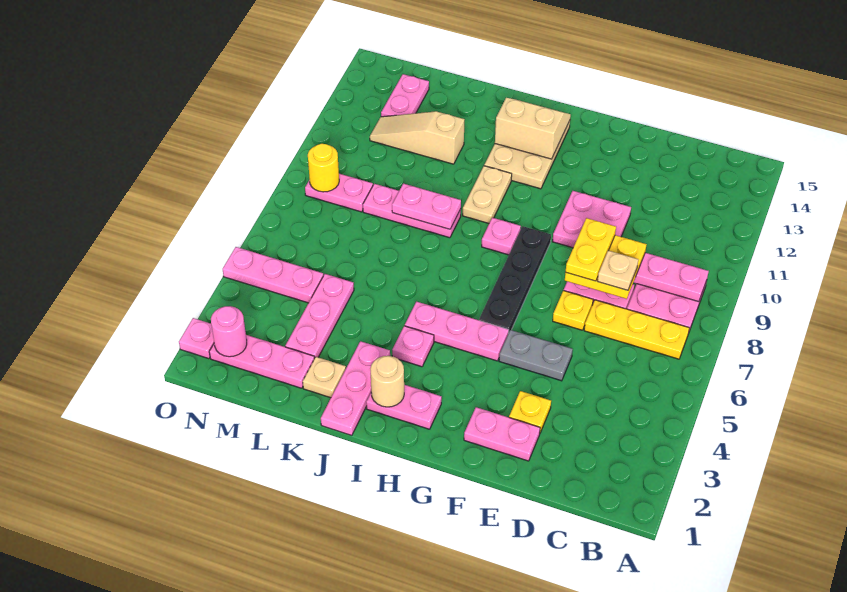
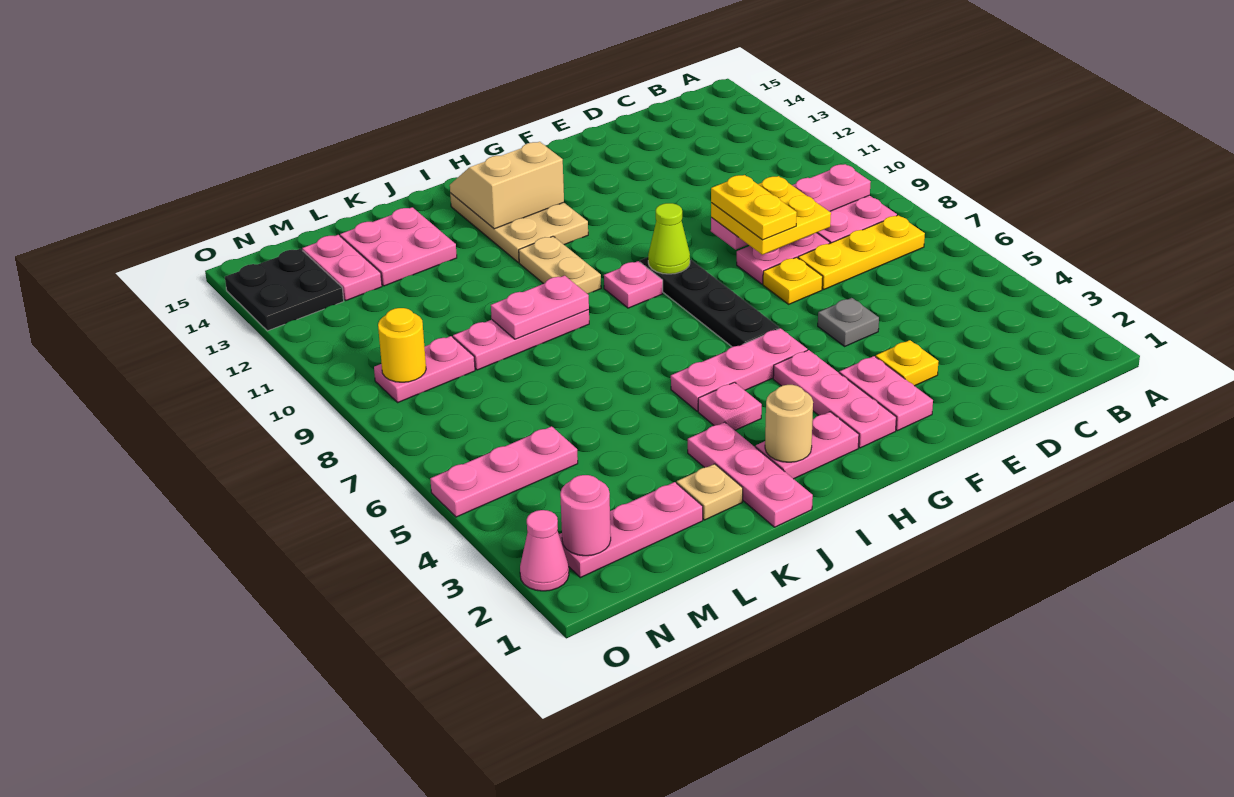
tan 1x1 plate [597,250,638,290] -> none
pink 1x2 plate [464,407,540,461] -> pink 1x2 plate turned to [839,356,933,431]
grey 1x2 plate [499,330,573,381] -> grey 1x1 plate [818,298,879,346]
pink 2x2 plate [552,191,631,248] -> pink 2x2 plate moved to [340,207,457,286]
none -> lime 1x1 cone [648,203,690,274]
tan 1x3 slope [370,111,465,164] -> none
pink 1x3 plate [285,274,354,359] -> pink 1x3 plate moved to [773,350,896,448]
none -> black 2x2 plate [225,249,344,331]
pink 1x1 plate [179,318,214,359] -> pink 1x1 cone [520,510,569,591]

